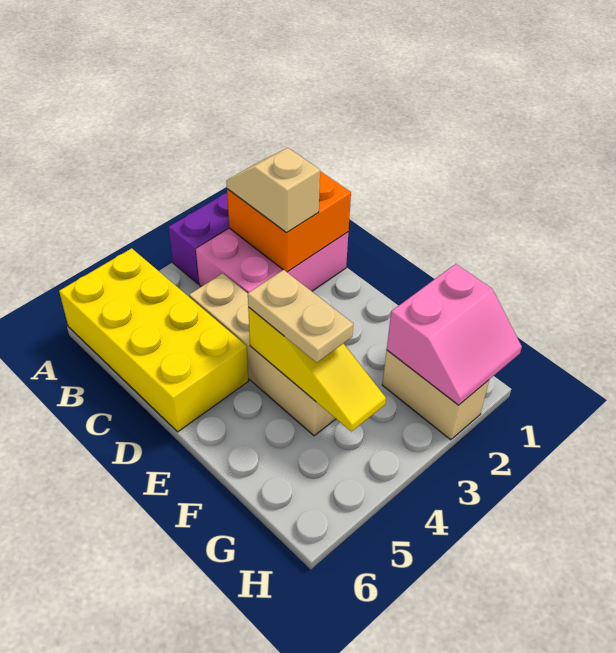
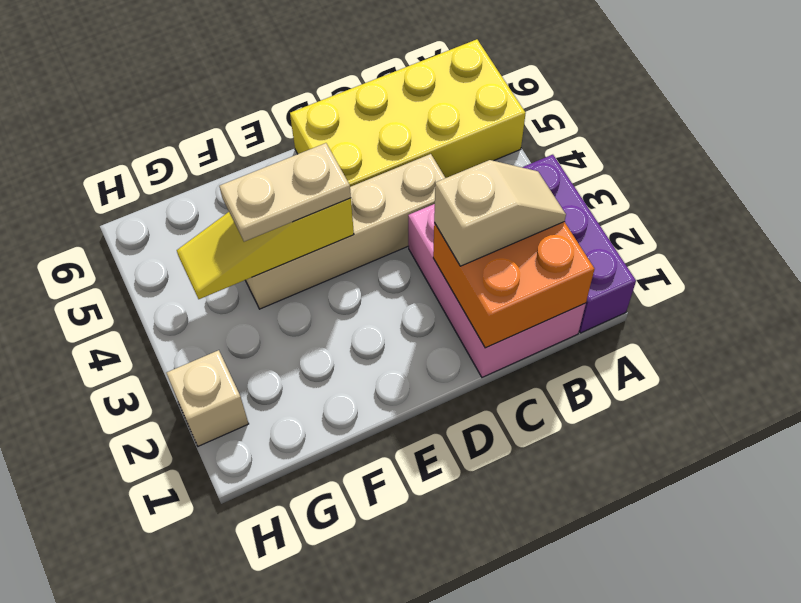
pink 2x2 slope [387,264,522,405] -> none
tan 1x2 brick [382,350,489,440] -> tan 1x1 brick [167,350,249,446]

